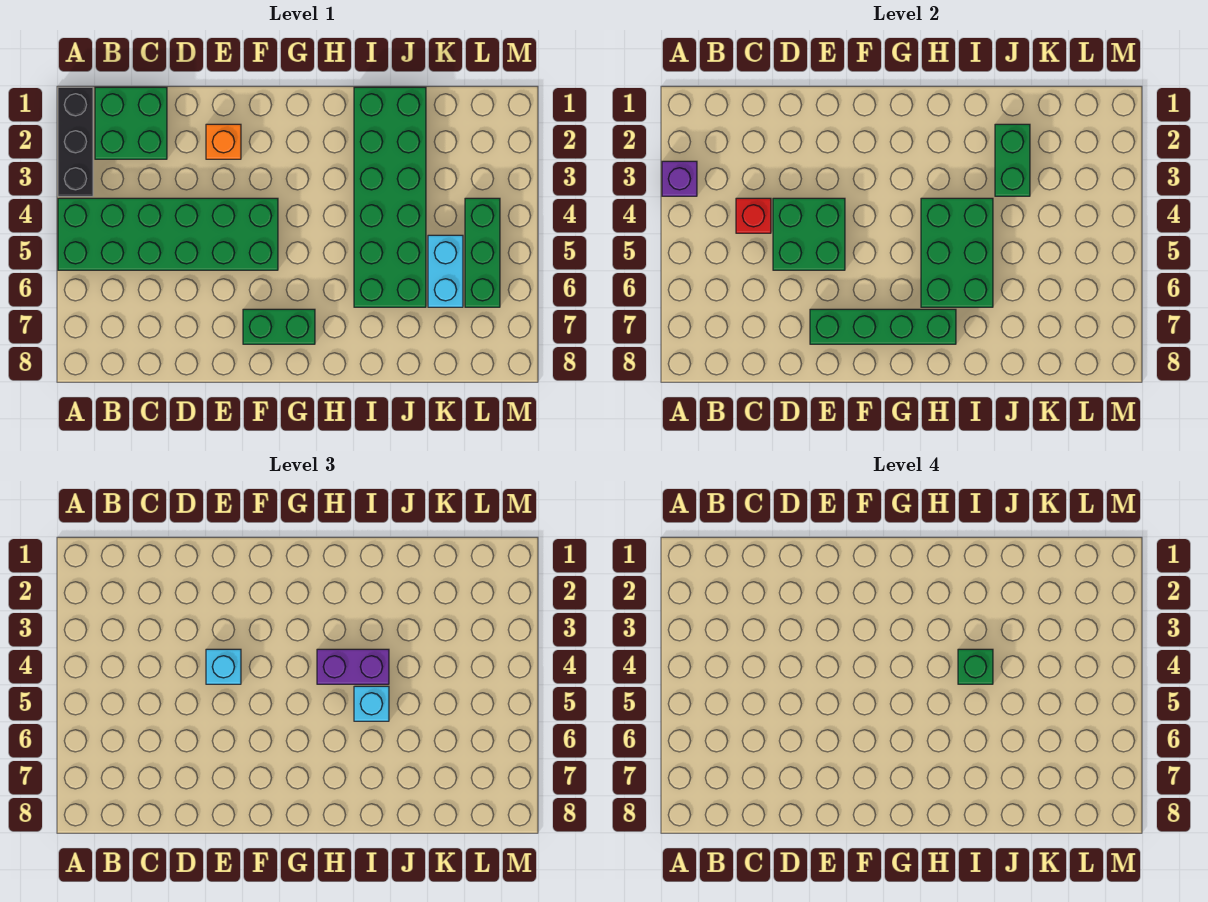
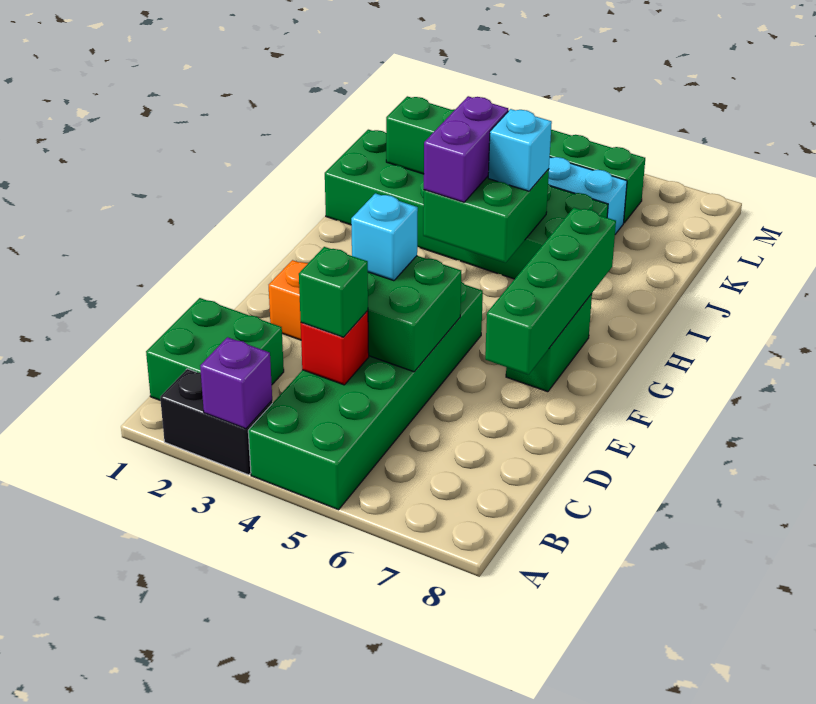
black 1x3 brick [58,87,93,196] -> black 1x2 brick [160,369,272,475]
green 2x3 brick [921,198,993,307] -> green 2x2 brick [423,169,549,263]
green 1x1 brick [958,649,993,684] -> green 1x1 brick moved to [299,247,368,337]

